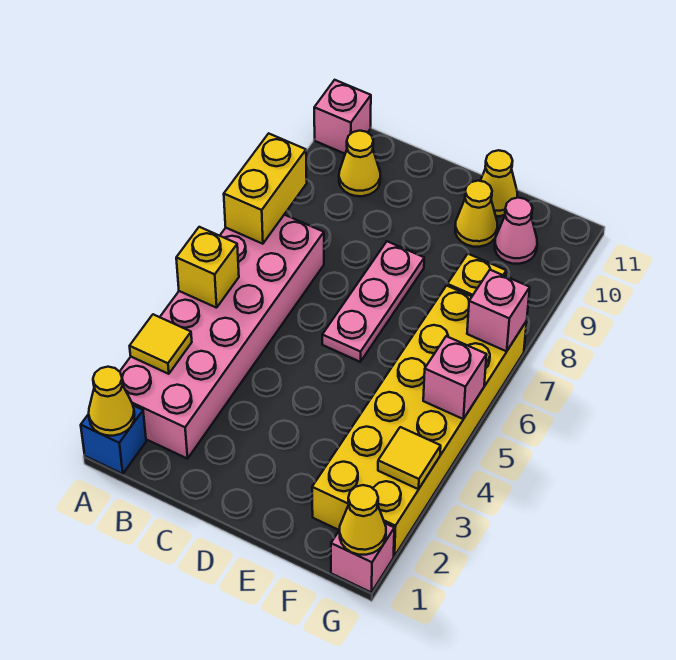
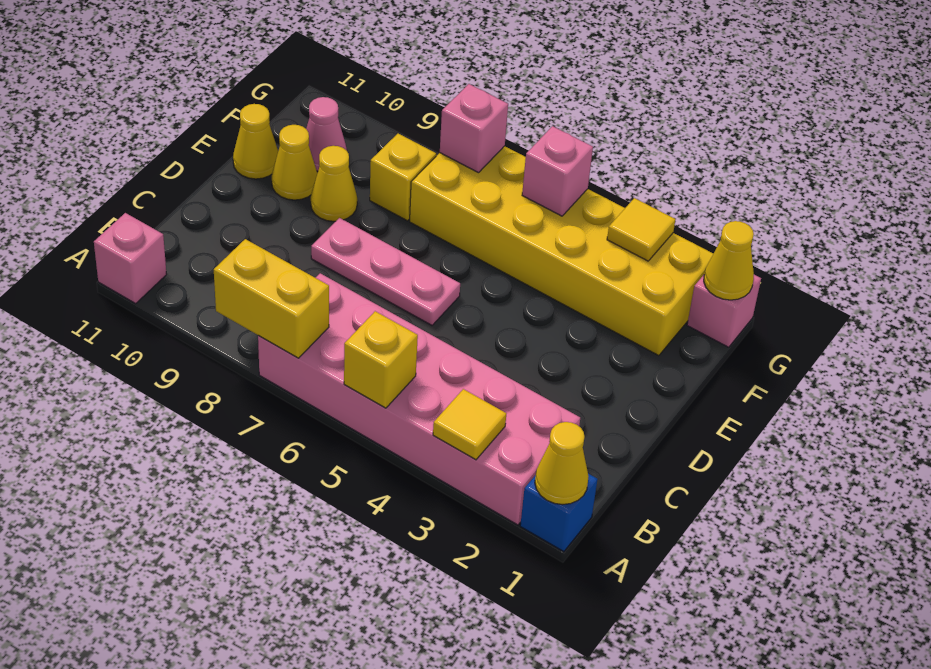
yellow 1x1 cone [339,131,380,196] -> yellow 1x1 cone moved to [311,146,357,221]

